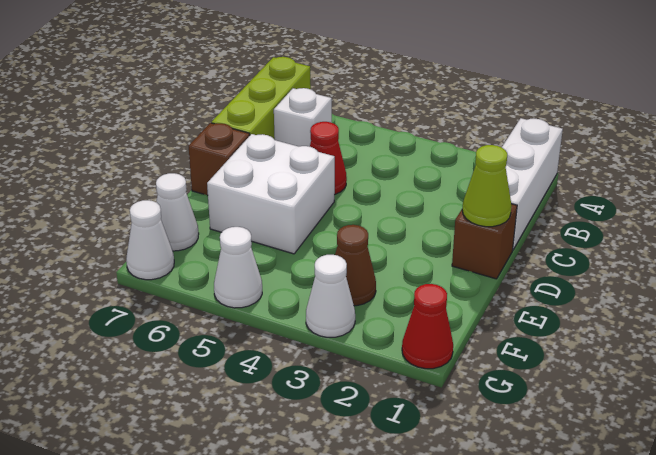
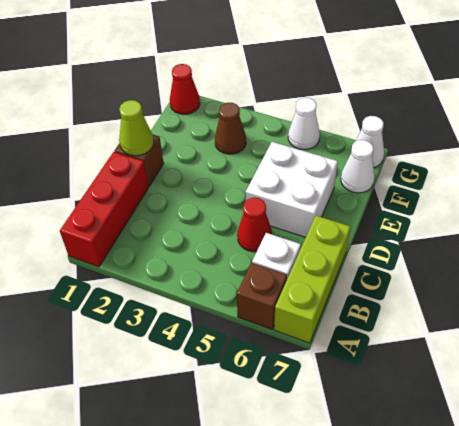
white 1x3 brick [502,118,563,249] -> red 1x3 brick [60,152,148,267]
brown 1x1 brick [189,123,250,196] -> brown 1x1 brick moved to [237,263,287,329]
white 1x1 cone [306,255,355,337] -> none

